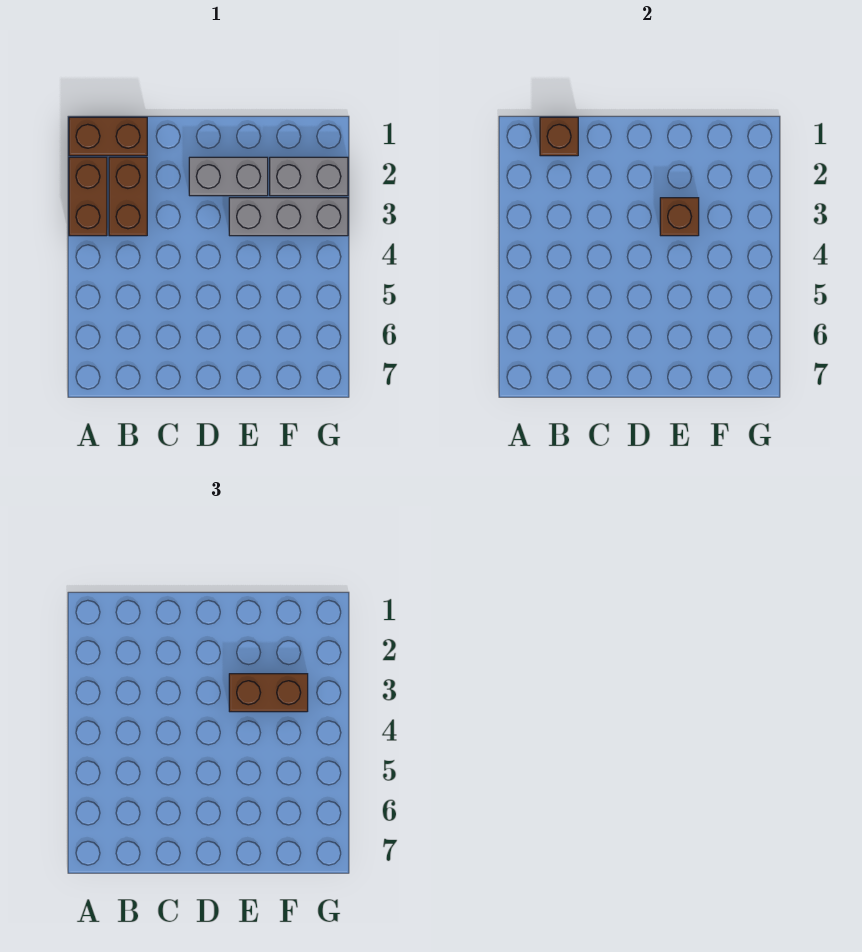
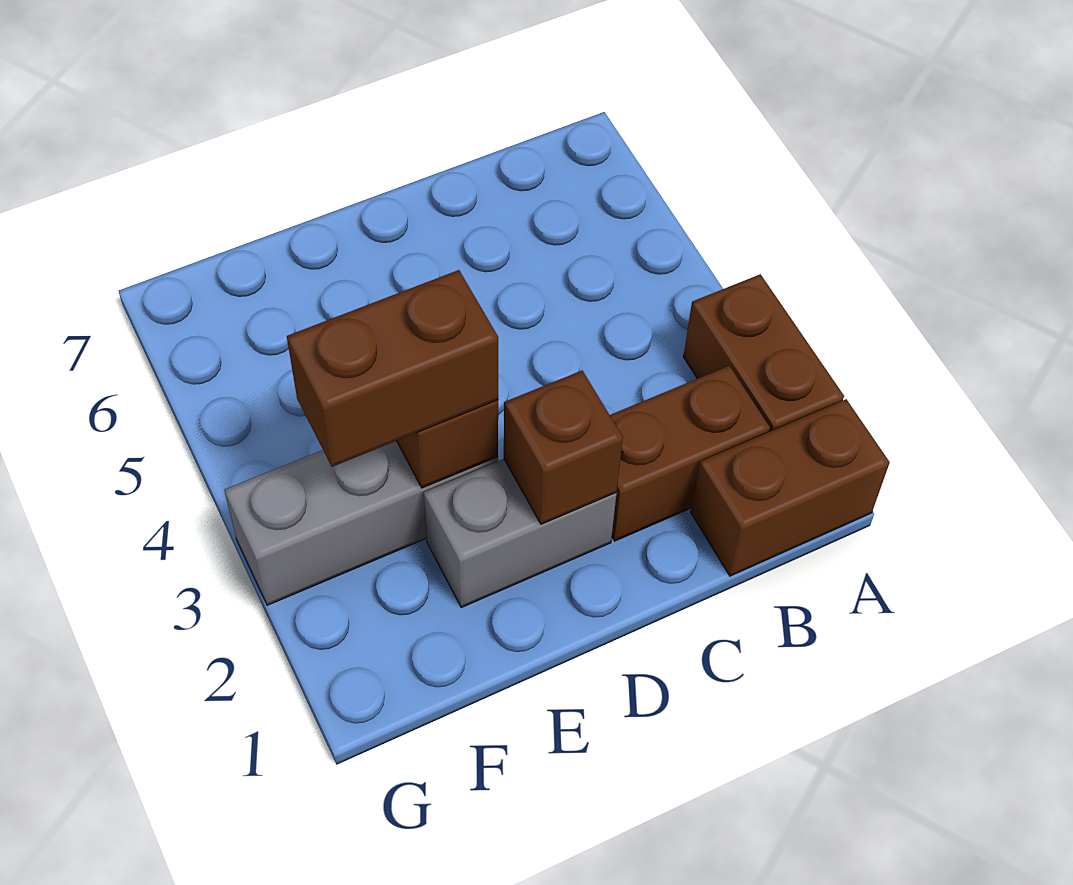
brown 1x1 brick [540,117,578,156] -> brown 1x1 brick moved to [504,371,623,524]
brown 1x2 brick [109,157,147,236] -> brown 1x2 brick turned to [610,366,770,541]
grey 1x2 brick [270,157,348,196] -> none

